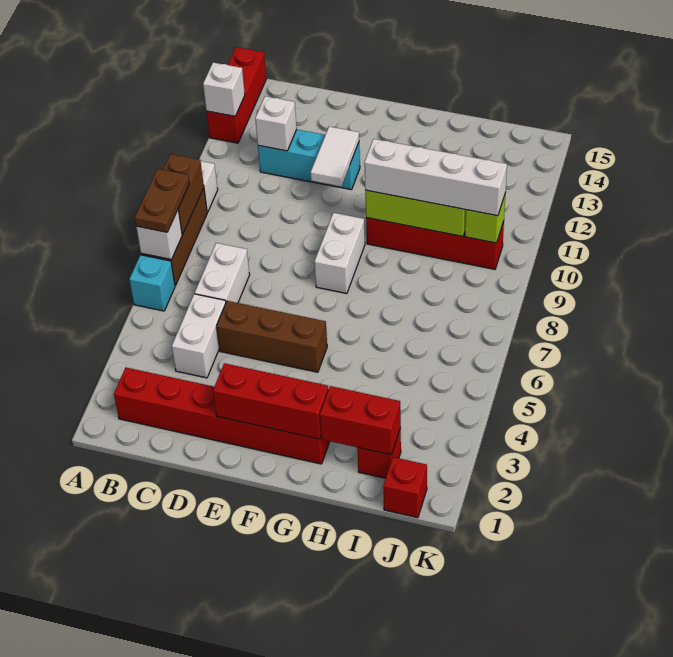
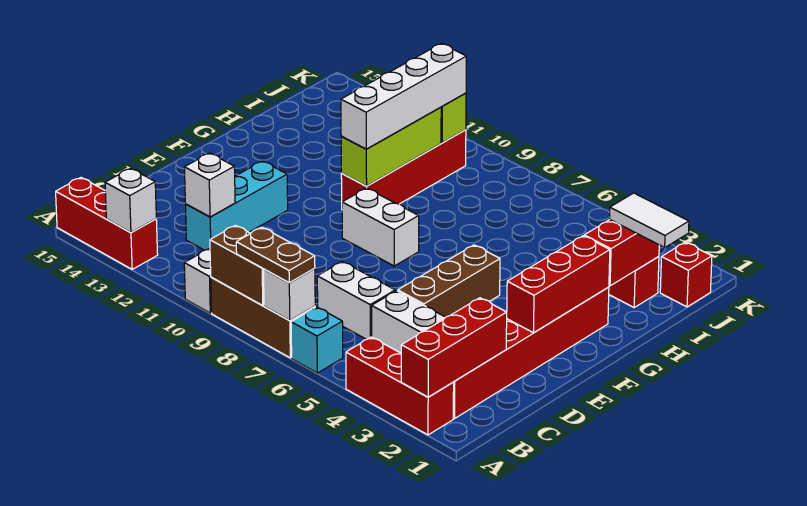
none -> red 1x3 brick [346,337,454,435]
none -> red 1x3 brick [401,298,507,397]
white 1x2 tile [311,127,359,186] -> white 1x2 tile moved to [610,193,689,248]

